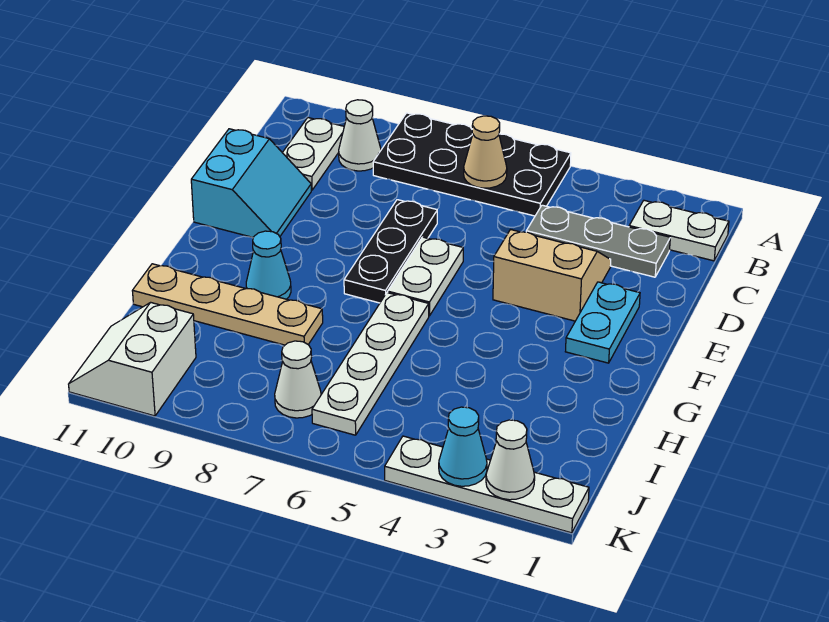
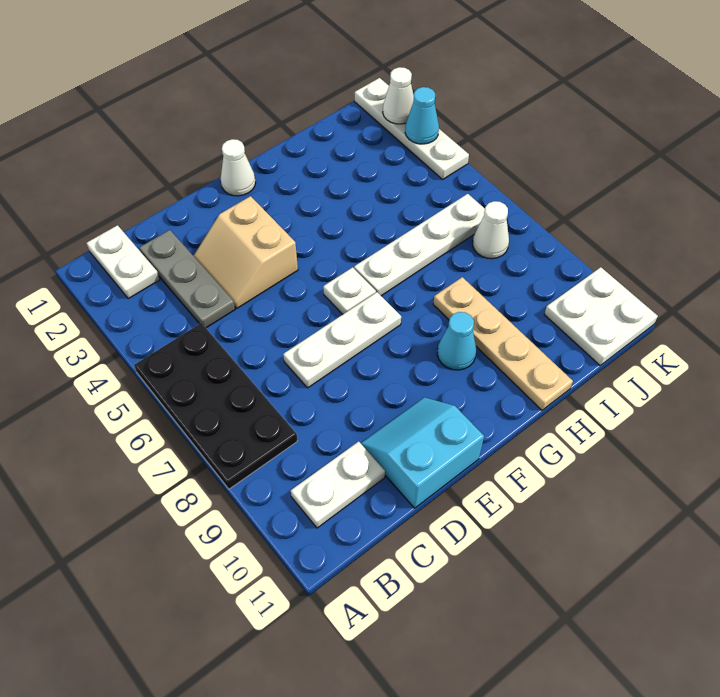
tan 1x1 cone [464,116,507,188] -> none
white 1x1 cone [339,100,381,171] -> white 1x1 cone moved to [221,139,256,196]
black 1x3 plate [344,200,437,303] -> white 1x3 plate [283,292,401,388]
cyan 1x2 plate [565,282,640,363] -> none
white 1x2 plate [388,237,463,316] -> white 1x1 plate [323,267,376,314]
white 2x2 slope [69,302,196,416] -> white 2x2 plate [544,267,658,365]

